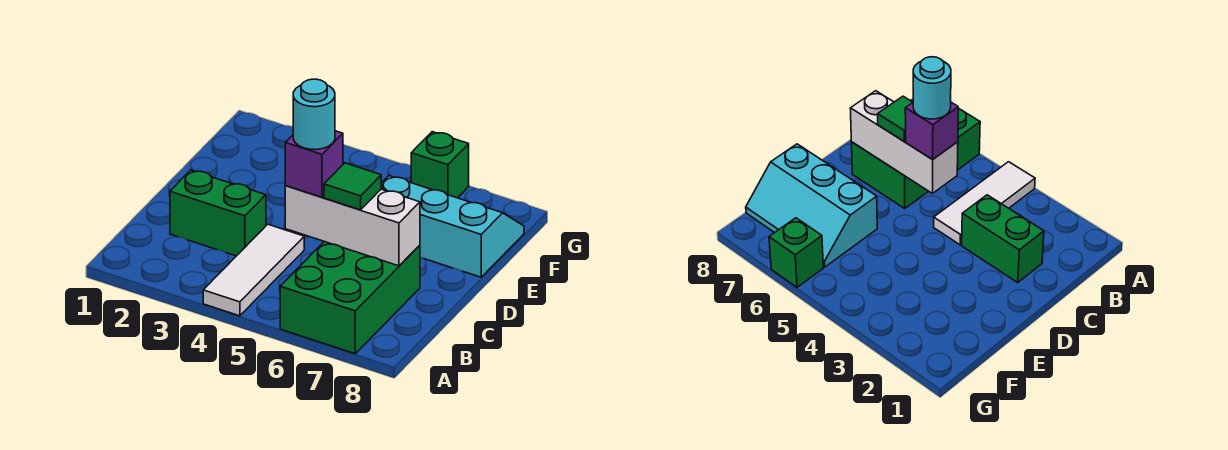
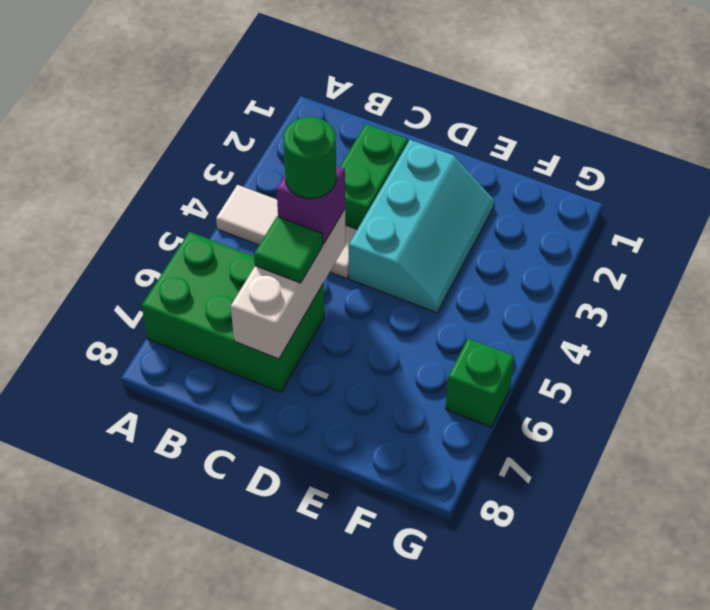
cyan 1x1 round brick [293,79,335,150] -> green 1x1 round brick [283,117,336,198]
cyan 2x3 slope [381,176,524,277] -> cyan 2x3 slope moved to [349,140,495,313]

